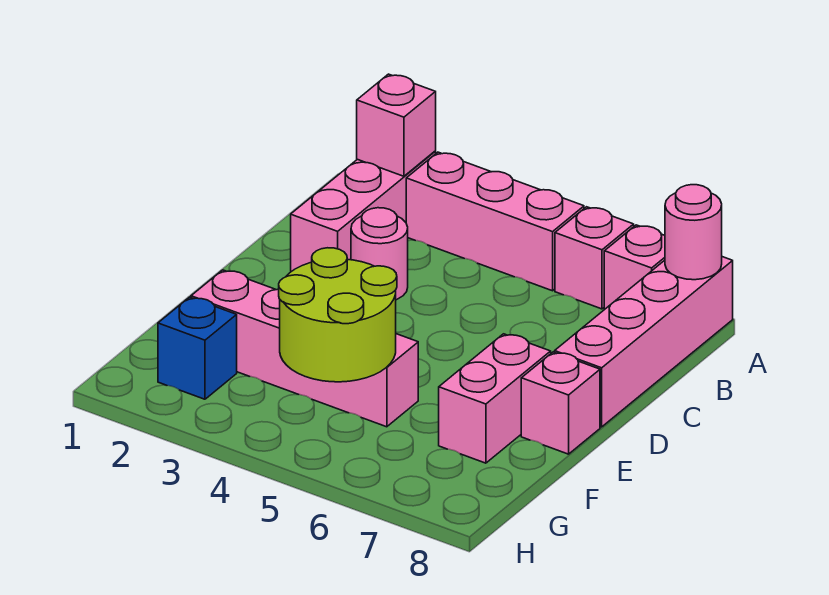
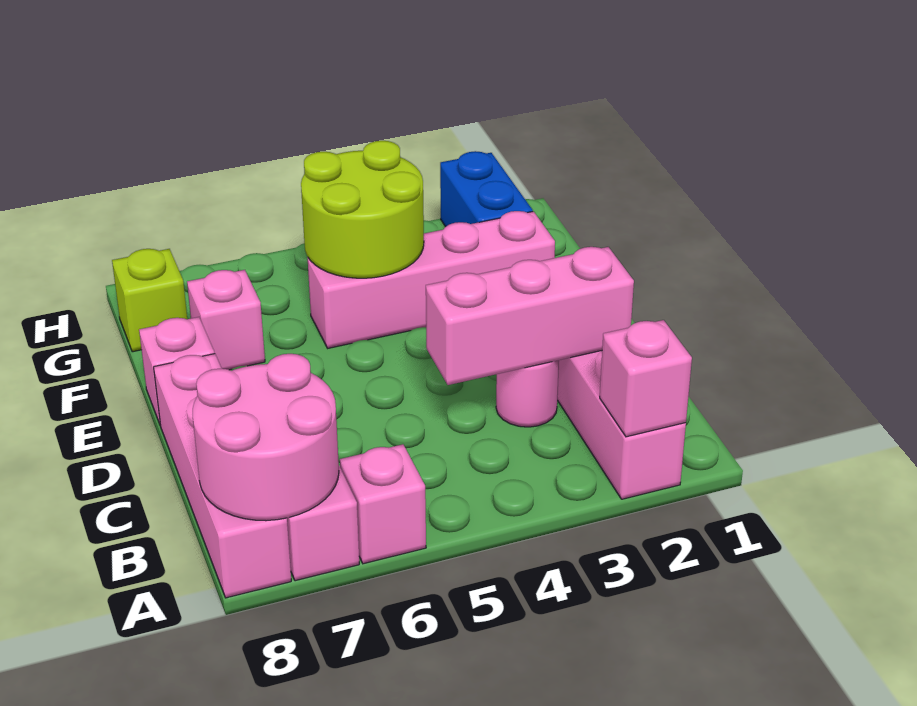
pink 1x3 brick [406,152,584,291] -> pink 1x3 brick moved to [426,247,634,385]
pink 1x1 round brick [665,185,722,280] -> pink 2x2 round brick [193,354,339,521]
pink 1x2 brick [439,334,551,463] -> pink 1x1 brick [187,270,265,370]
blue 1x1 brick [158,297,237,399] -> blue 1x2 brick [440,151,533,227]
none -> lime 1x1 brick [112,249,187,352]

